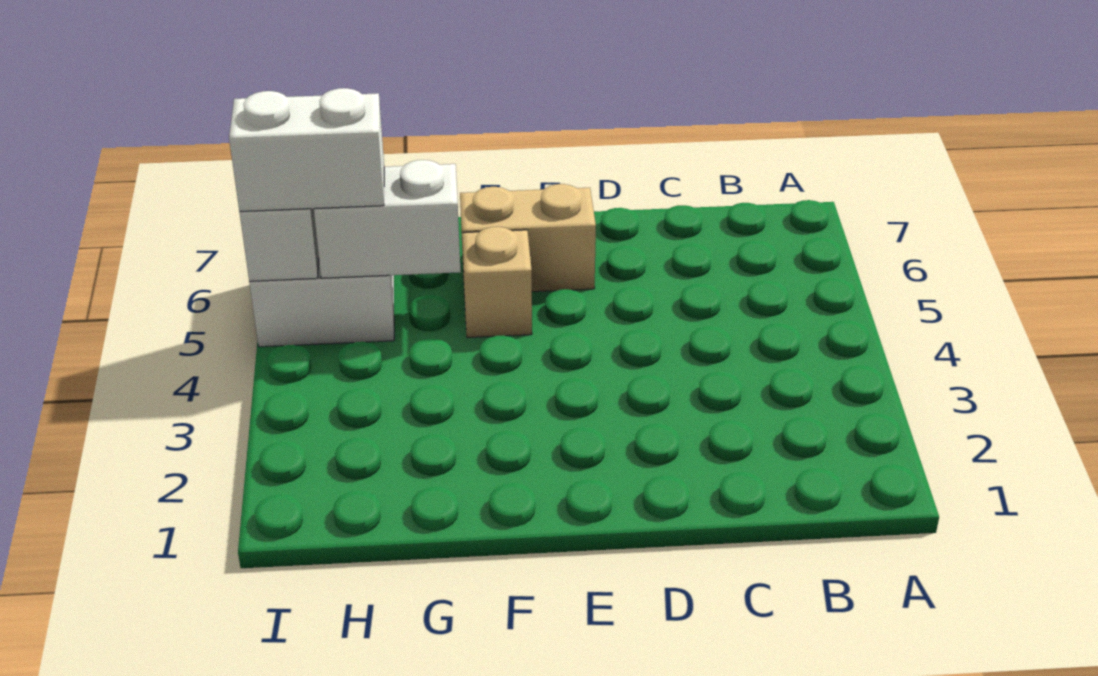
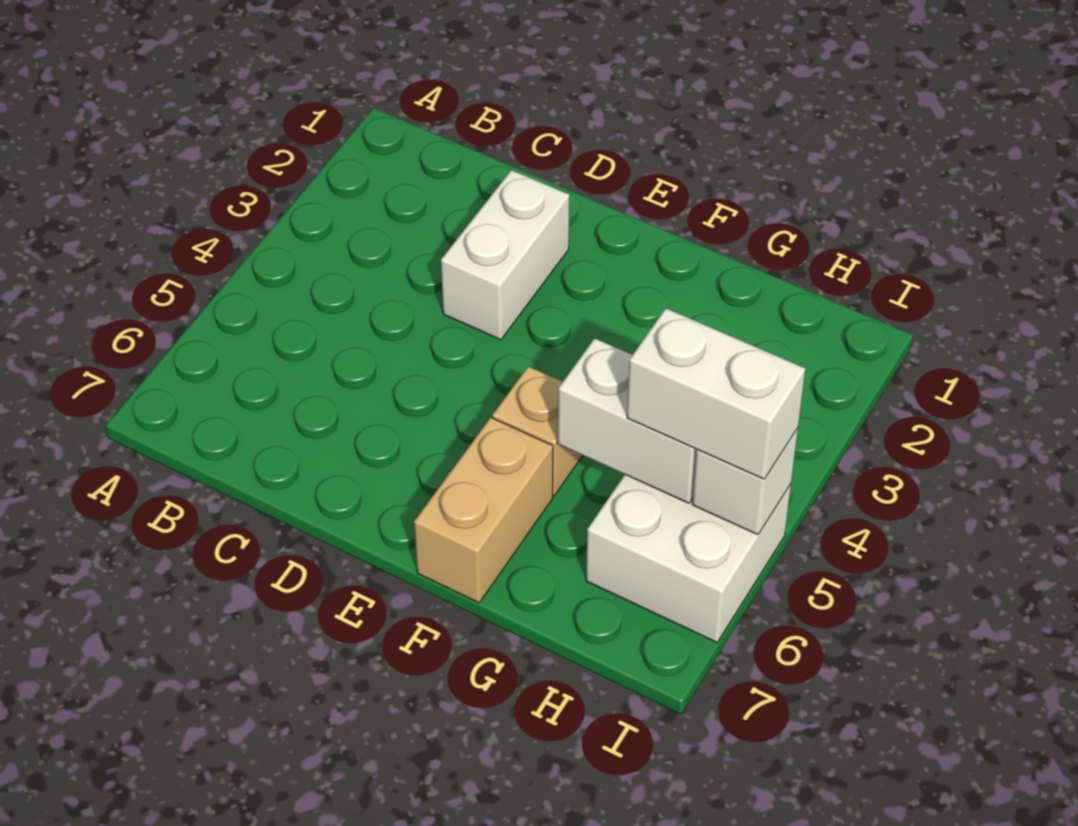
none -> white 1x2 brick [441,170,569,340]
tan 1x2 brick [460,184,596,292] -> tan 1x2 brick turned to [414,417,553,603]

